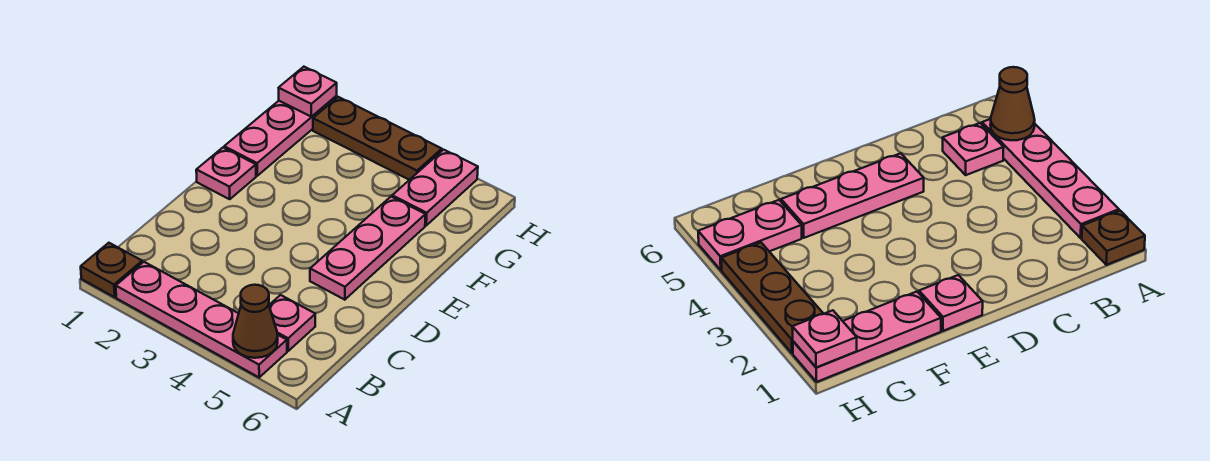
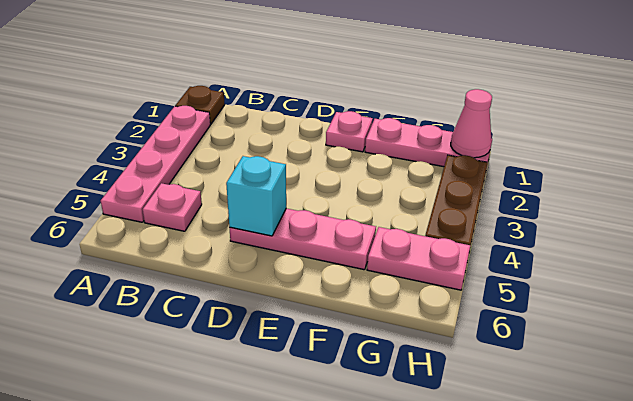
brown 1x1 cone [233,285,278,358] -> none
none -> cyan 1x1 brick [226,156,286,236]
pink 1x1 plate [279,67,337,117] -> pink 1x1 cone [451,89,492,158]

